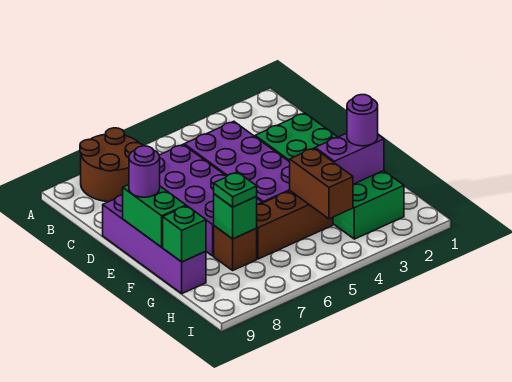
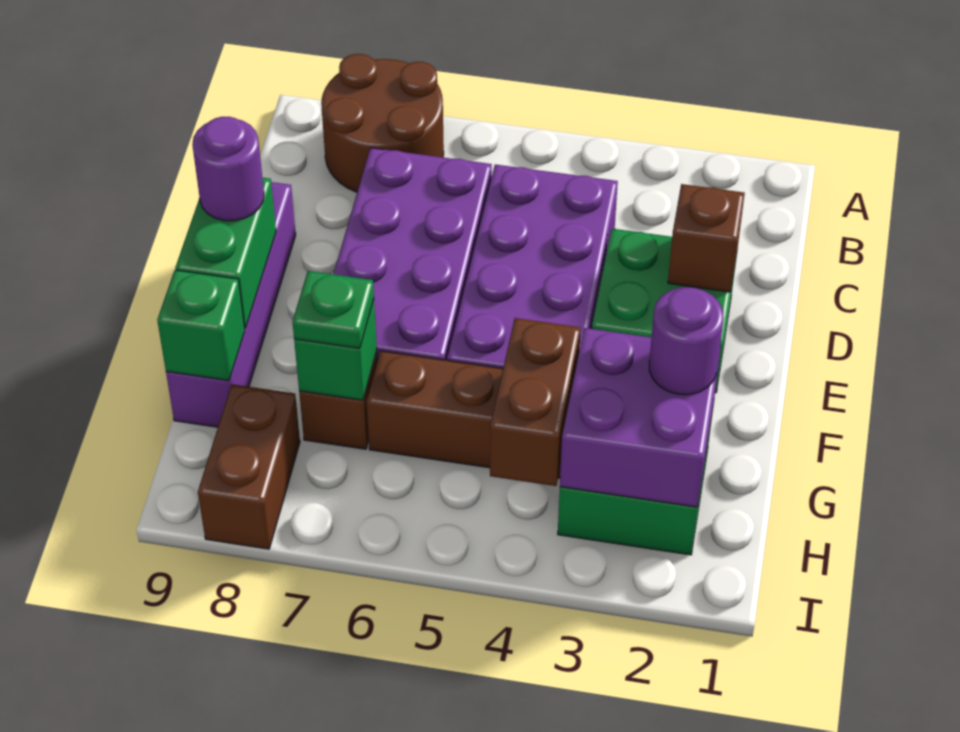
none -> brown 1x1 brick [668,184,745,292]
purple 1x2 brick [315,133,384,184] -> purple 2x2 brick [560,328,721,507]
none -> brown 1x2 brick [198,384,300,549]

